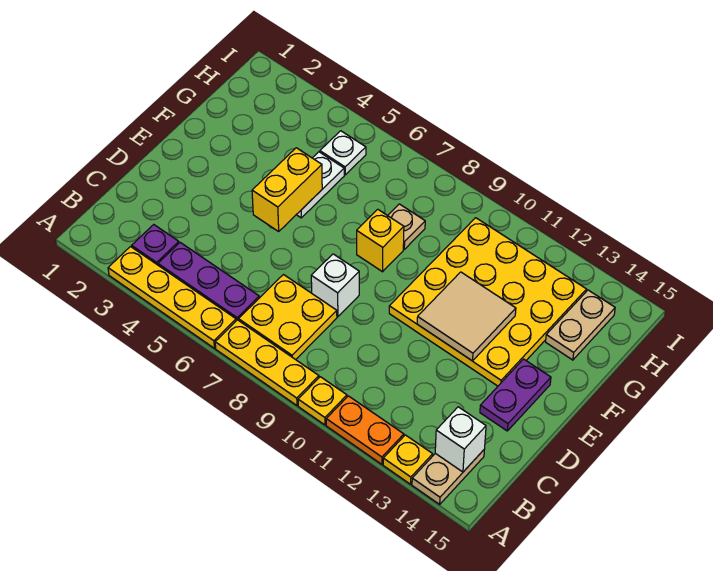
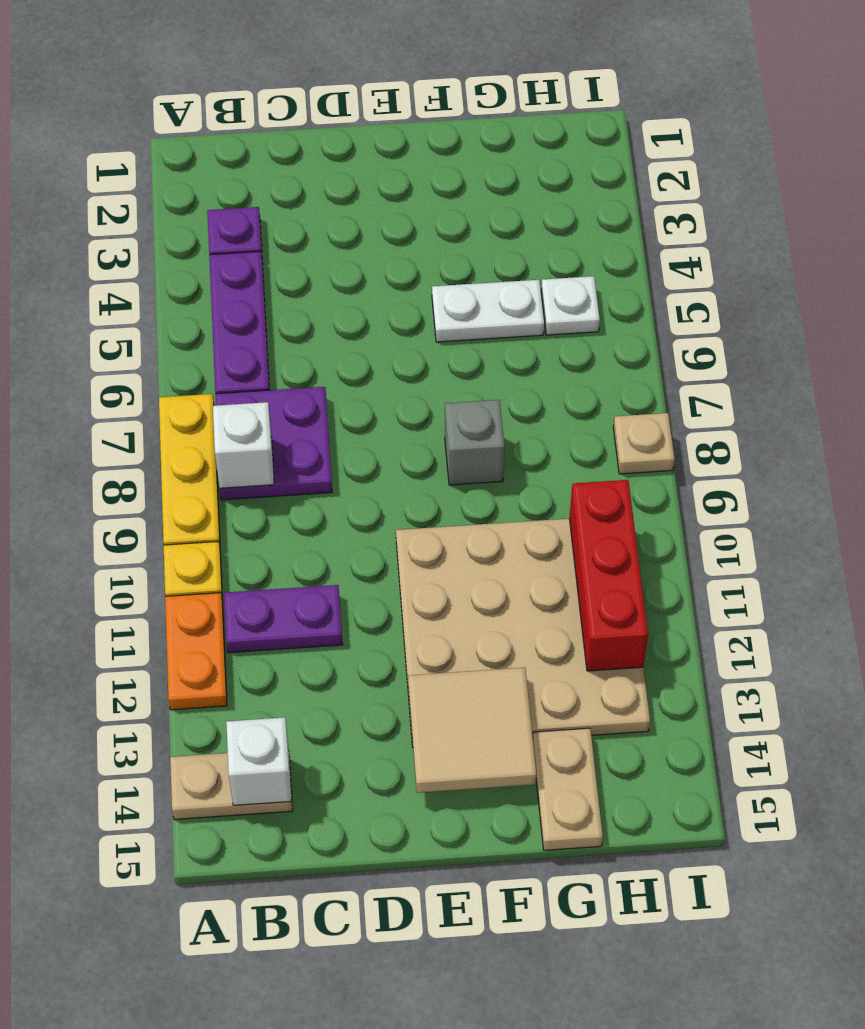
yellow 1x4 plate [108,247,236,348] -> none
yellow 1x1 plate [383,435,433,484] -> none
yellow 2x2 plate [239,275,337,360] -> purple 2x2 plate [215,387,332,500]
white 1x1 brick [311,254,359,317] -> white 1x1 brick moved to [213,402,274,488]
purple 1x2 plate [480,359,551,431] -> purple 1x2 plate moved to [224,585,343,653]
yellow 1x2 brick [252,148,322,231] -> none
yellow 4x4 plate [389,218,587,386] -> tan 4x4 plate [396,519,650,747]
tan 2x2 tile [417,272,516,361] -> tan 2x2 tile moved to [408,668,536,793]
yellow 1x1 brick [357,209,404,272] -> grey 1x1 brick [445,400,505,485]
tan 1x1 plate [388,204,425,249] -> tan 1x1 plate moved to [613,413,675,474]
tan 1x2 plate [546,290,615,360] -> tan 1x2 plate turned to [533,728,603,850]
none -> red 1x3 brick [569,480,648,671]

